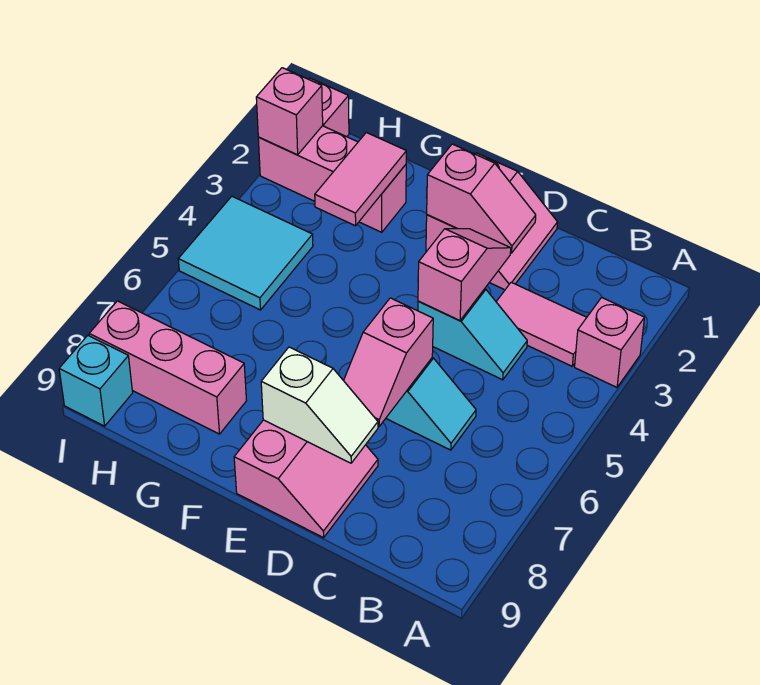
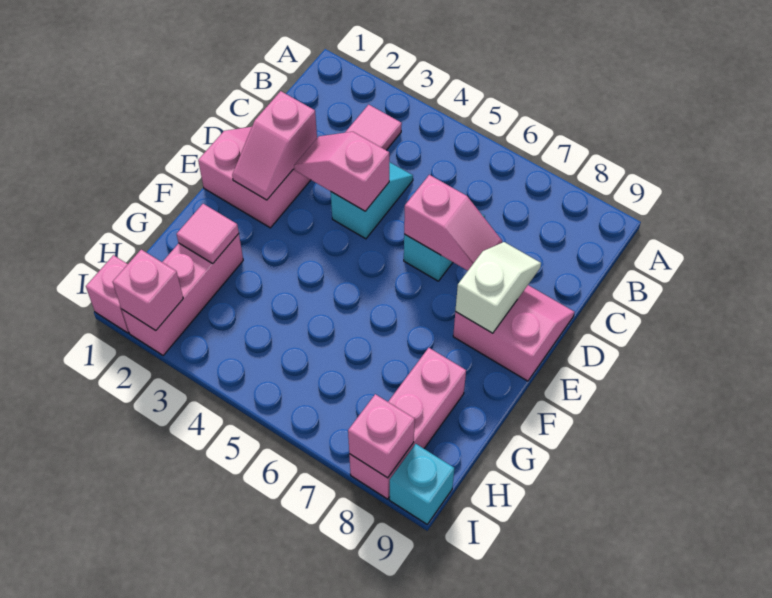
pink 1x1 brick [575,297,645,387] -> pink 1x1 brick moved to [348,394,415,478]
pink 1x2 slope [427,144,536,253] -> pink 1x2 slope turned to [232,91,317,200]
pink 1x2 tile [315,132,406,226] -> pink 1x1 tile [177,204,239,263]
cyan 2x2 tile [178,196,313,310] -> none

